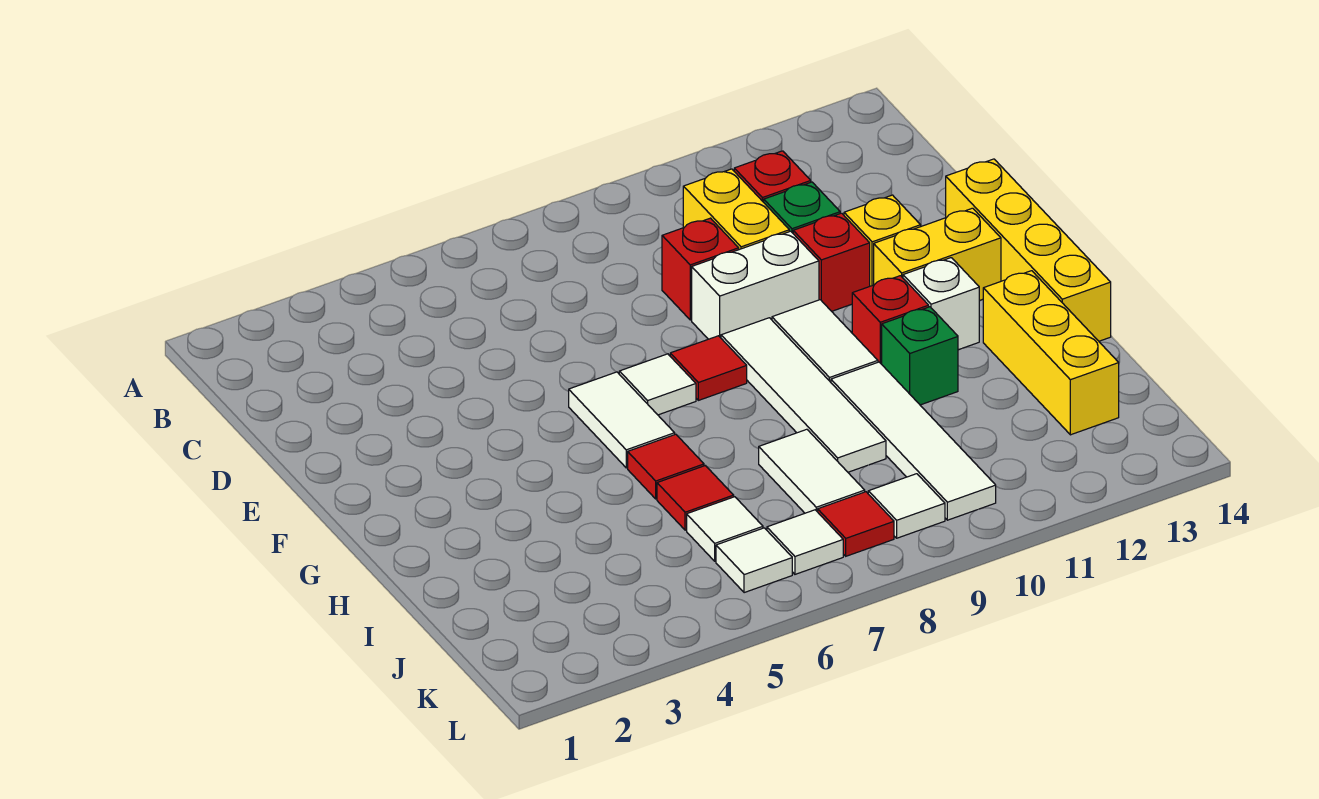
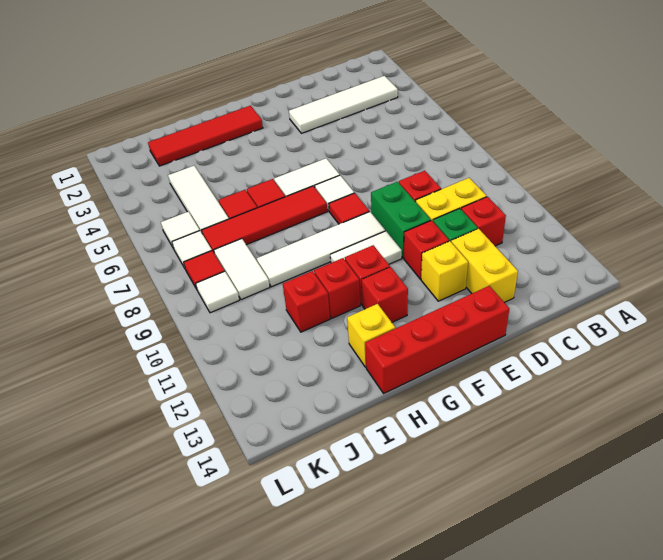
white 1x2 brick [692,231,819,339] -> green 1x2 brick [371,182,431,258]
yellow 1x4 brick [946,159,1111,341] -> red 1x4 brick [365,286,509,393]
yellow 1x2 brick [874,208,1001,301] -> yellow 1x2 brick moved to [451,229,518,303]
none -> red 1x4 tile [148,106,263,166]
none -> red 1x4 tile [202,186,327,254]
white 1x1 brick [903,258,979,350] -> red 1x1 brick [362,267,408,322]
white 1x4 tile [831,362,996,520] -> white 1x4 tile moved to [289,76,398,133]
green 1x1 brick [882,307,958,405] -> red 1x1 brick [314,258,360,318]
yellow 1x3 brick [983,271,1119,435] -> yellow 1x1 brick [347,304,395,367]
white 1x2 tile [759,429,865,513] -> white 1x2 tile turned to [214,239,270,300]
none -> red 1x1 brick [283,271,330,332]
white 1x1 tile [687,497,763,561] -> white 1x3 tile [168,166,229,232]

